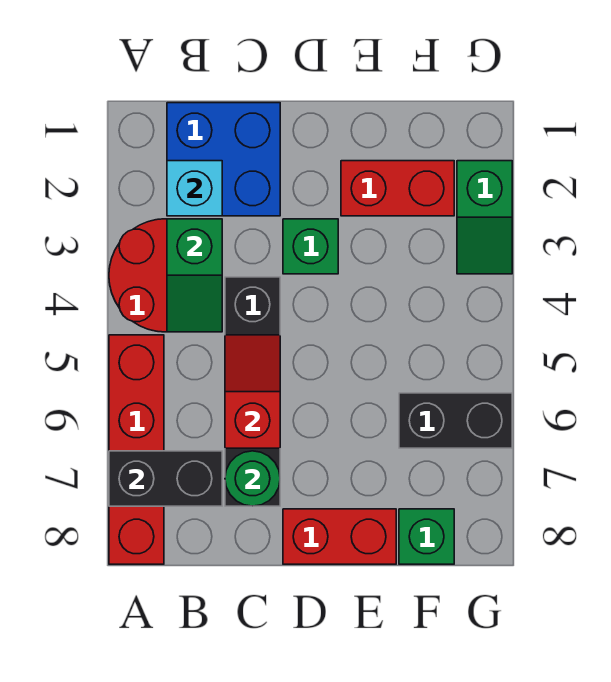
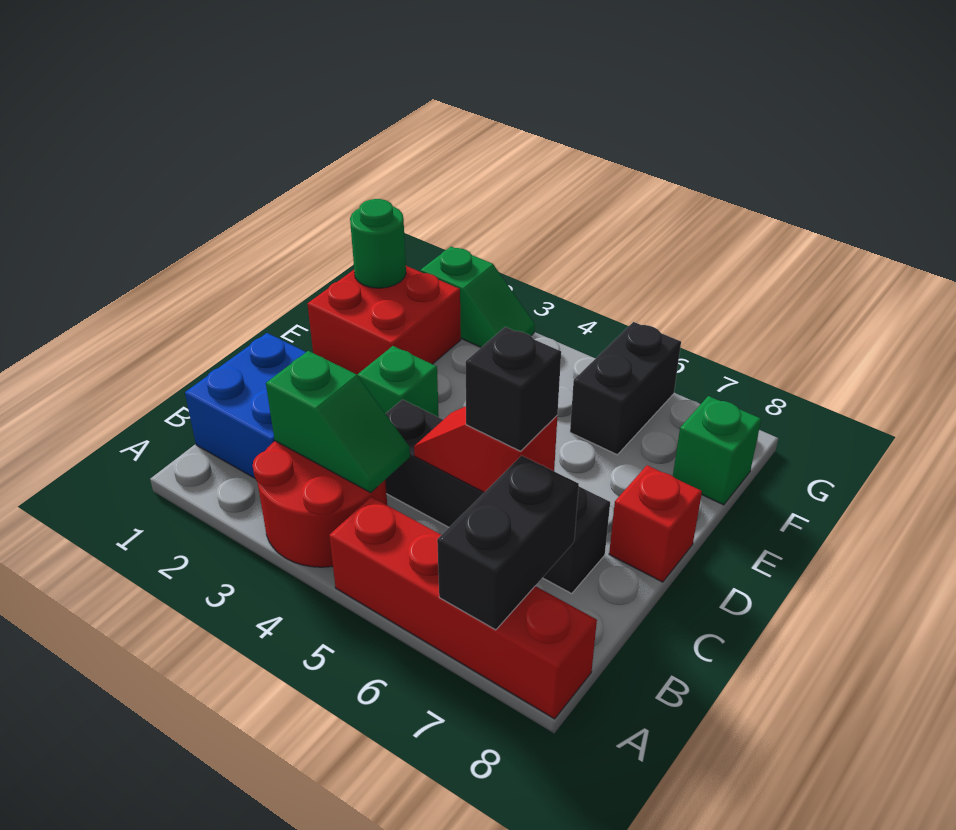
cyan 1x1 brick [167,161,222,216] -> none
none -> black 1x1 brick [466,327,561,451]
green 1x1 round brick [225,451,280,506] -> green 1x1 round brick moved to [350,199,406,288]
red 1x2 brick [283,509,396,564] -> red 1x1 brick [609,465,702,582]
red 1x2 brick [341,161,454,216] -> red 2x2 brick [308,266,461,374]

